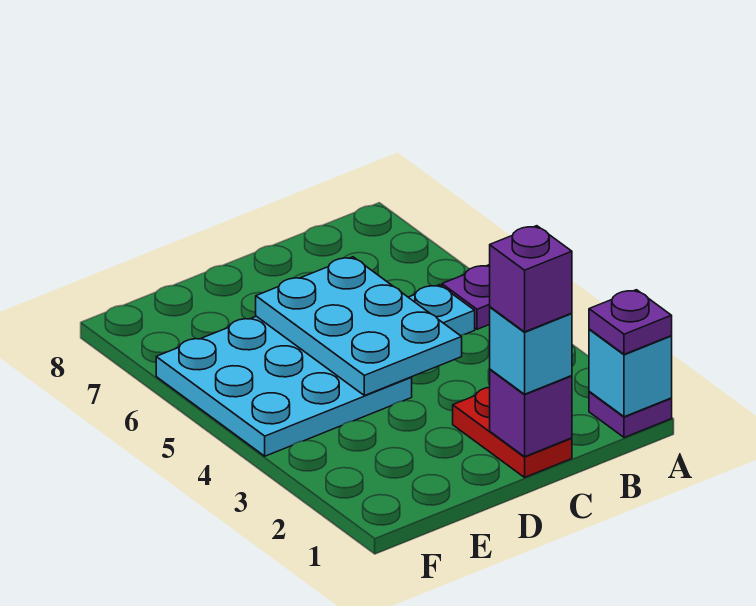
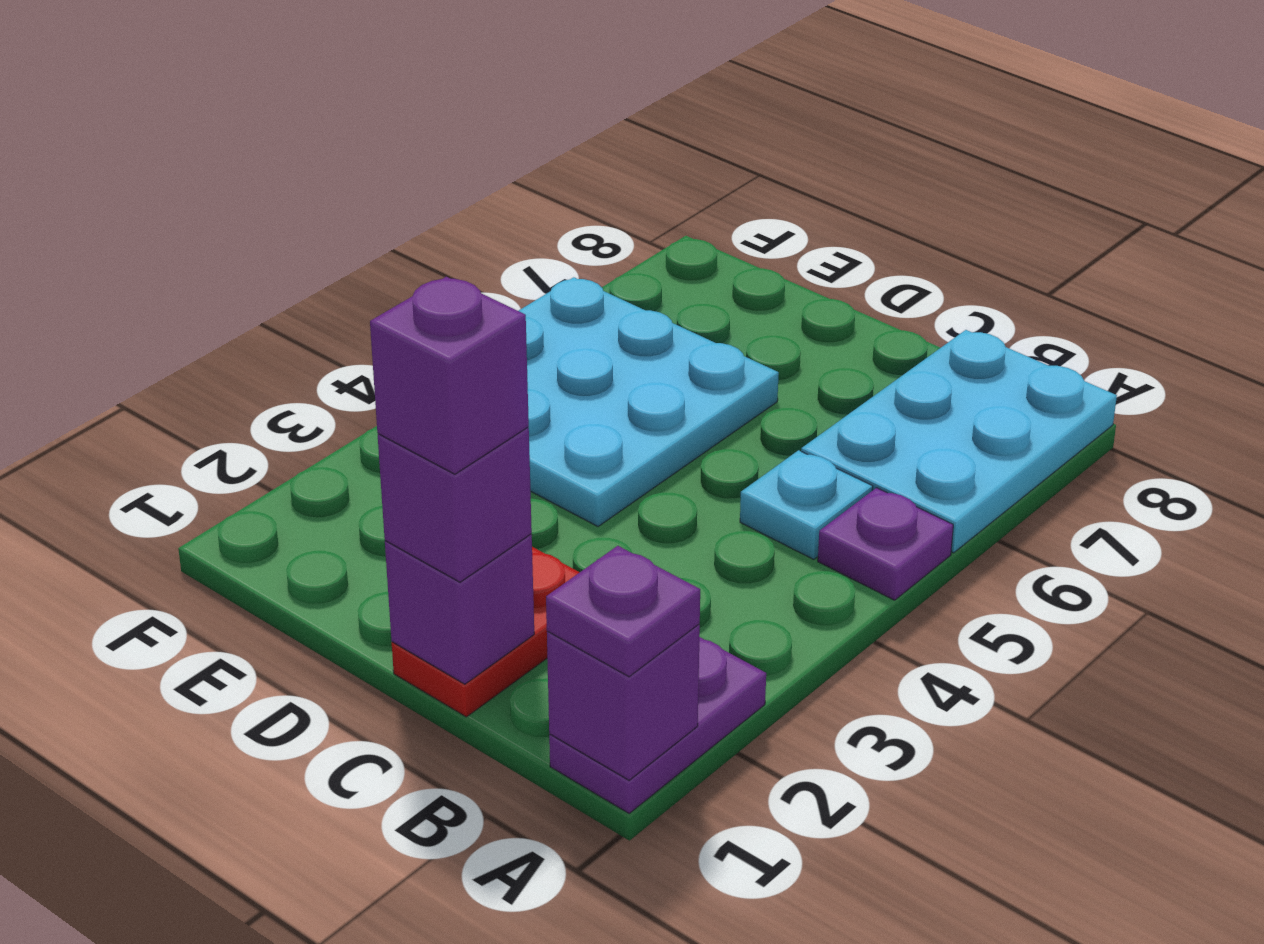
purple 1x1 plate [589,392,672,438] -> purple 1x2 plate [549,637,766,813]
cyan 1x1 brick [589,329,672,417] -> purple 1x1 brick [547,624,700,780]
cyan 1x1 brick [490,307,572,394] -> purple 1x1 brick [378,427,532,582]
cyan 2x3 plate [256,257,462,396] -> cyan 2x3 plate moved to [801,330,1117,553]

